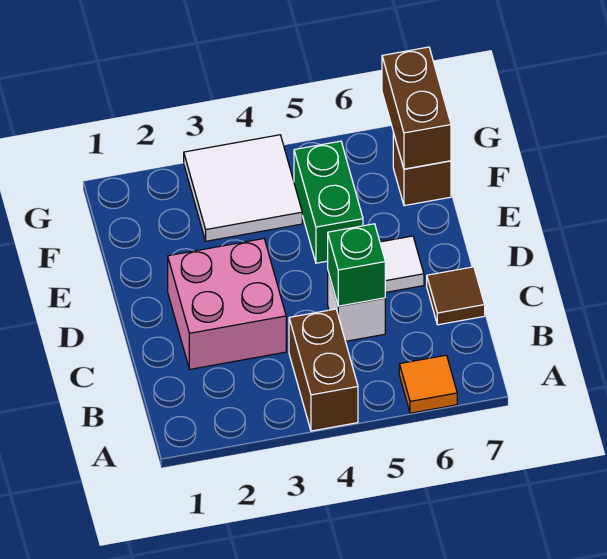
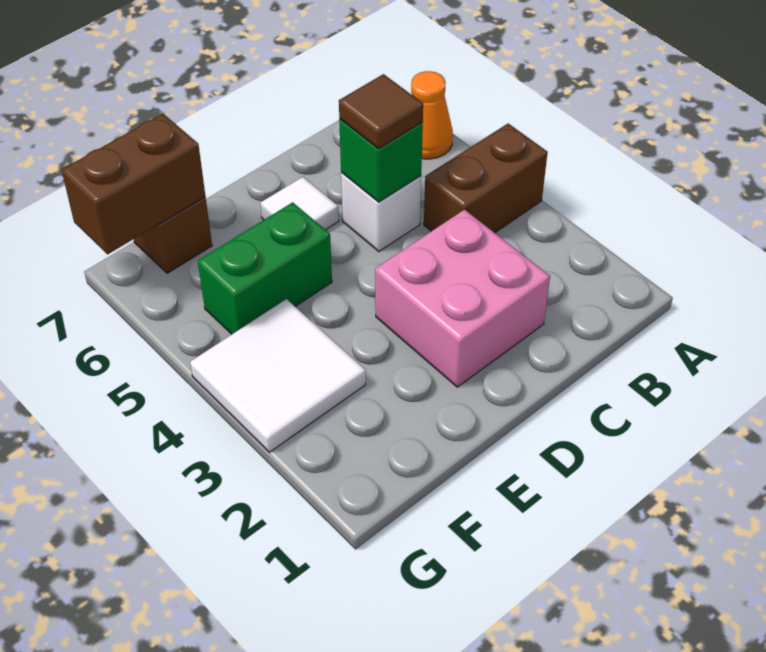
orange 1x1 tile [399,355,457,413] -> orange 1x1 cone [411,71,453,159]
brown 1x1 tile [427,267,485,325] -> brown 1x1 tile moved to [339,74,423,149]

